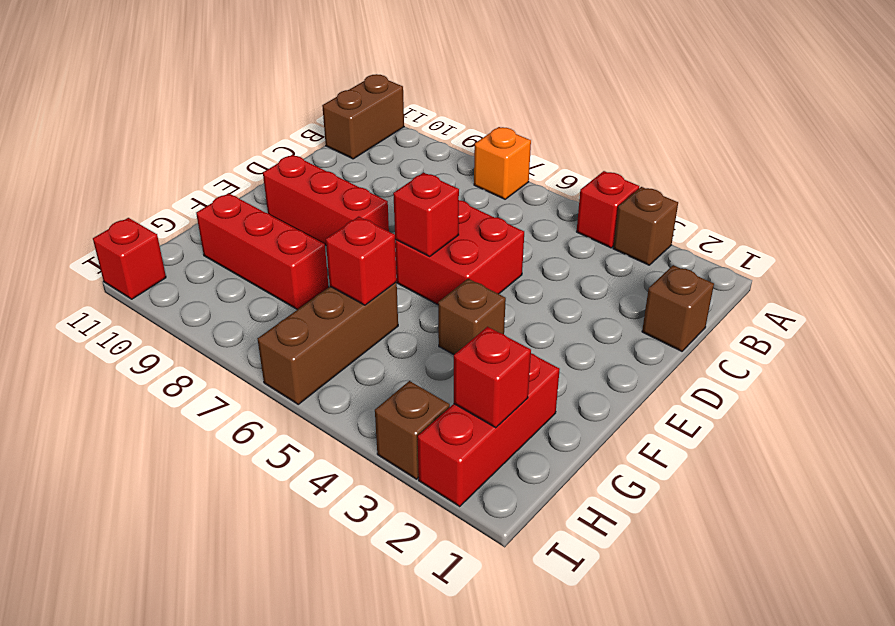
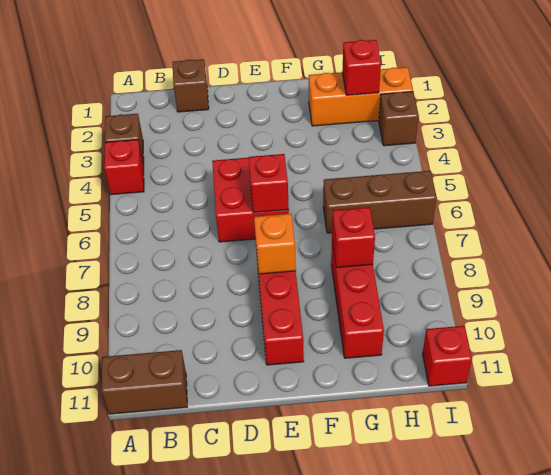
orange 1x1 brick [474,127,531,199] -> orange 1x1 brick moved to [254,214,296,274]
brown 1x1 brick [438,279,506,355] -> none
red 1x3 brick [418,353,560,506] -> orange 1x3 brick [309,67,413,126]
red 1x1 brick [326,217,397,305] -> red 1x1 brick moved to [332,207,375,267]

